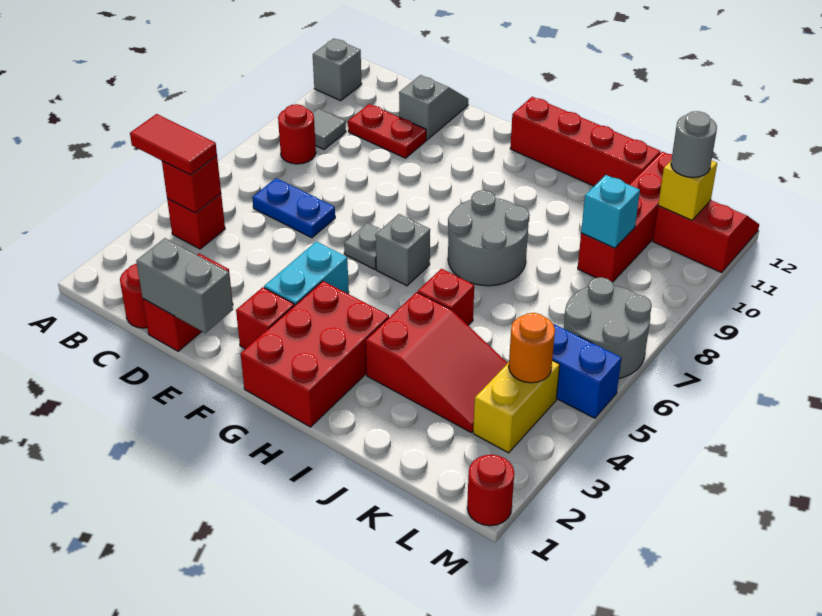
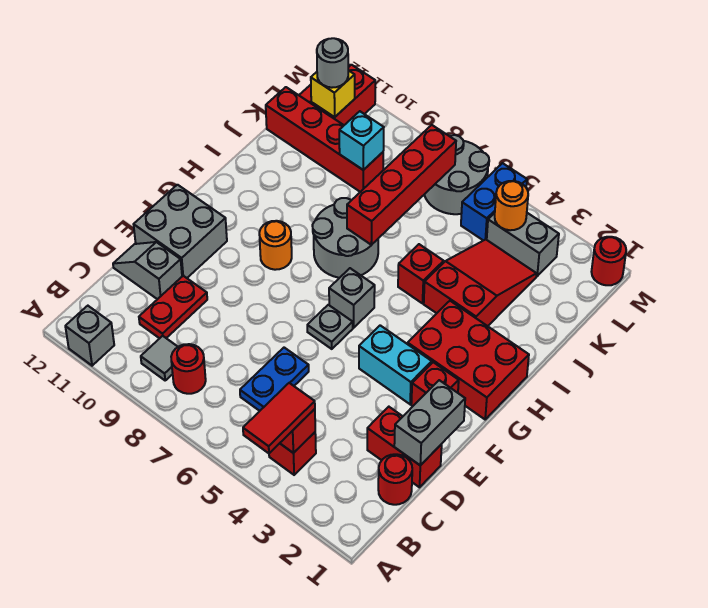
none -> grey 2x2 brick [134,185,227,278]
none -> orange 1x1 round brick [259,221,292,270]
red 1x4 brick [510,97,660,186] -> red 1x4 brick moved to [347,125,456,245]
yellow 1x2 brick [473,361,560,453] -> grey 1x2 brick [487,213,559,276]

